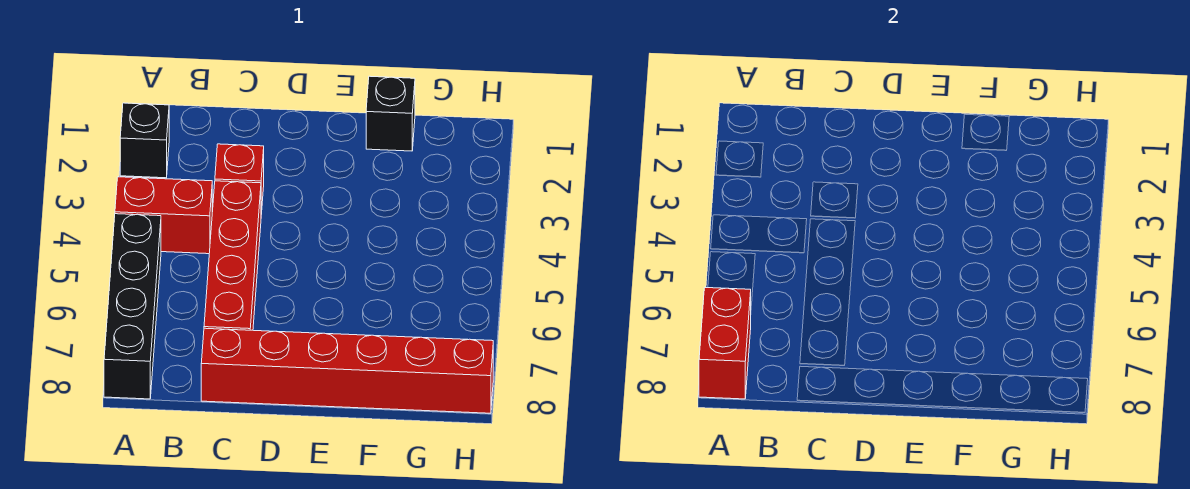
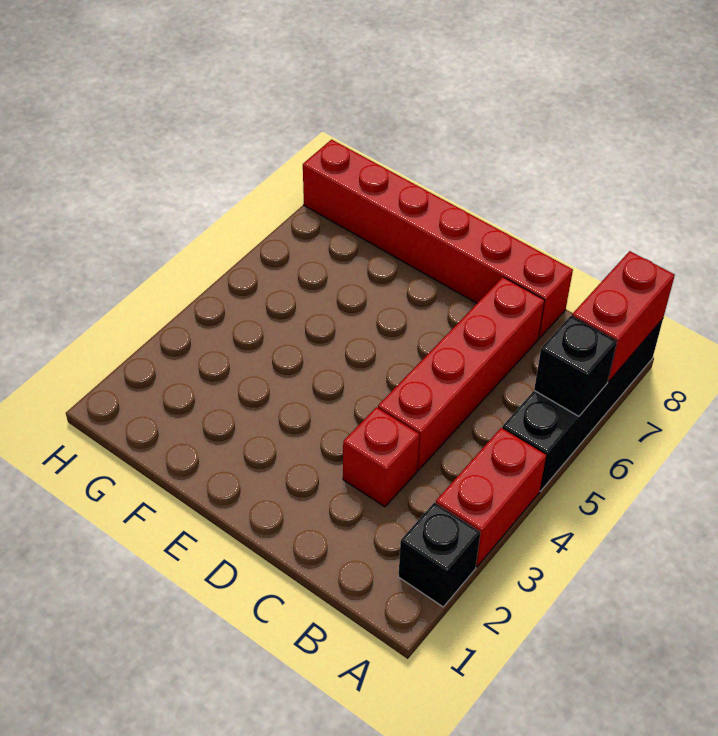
red 1x2 brick [115,177,212,254] -> red 1x2 brick turned to [436,428,546,567]
black 1x1 brick [366,76,415,151] -> black 1x1 brick moved to [534,316,617,416]

